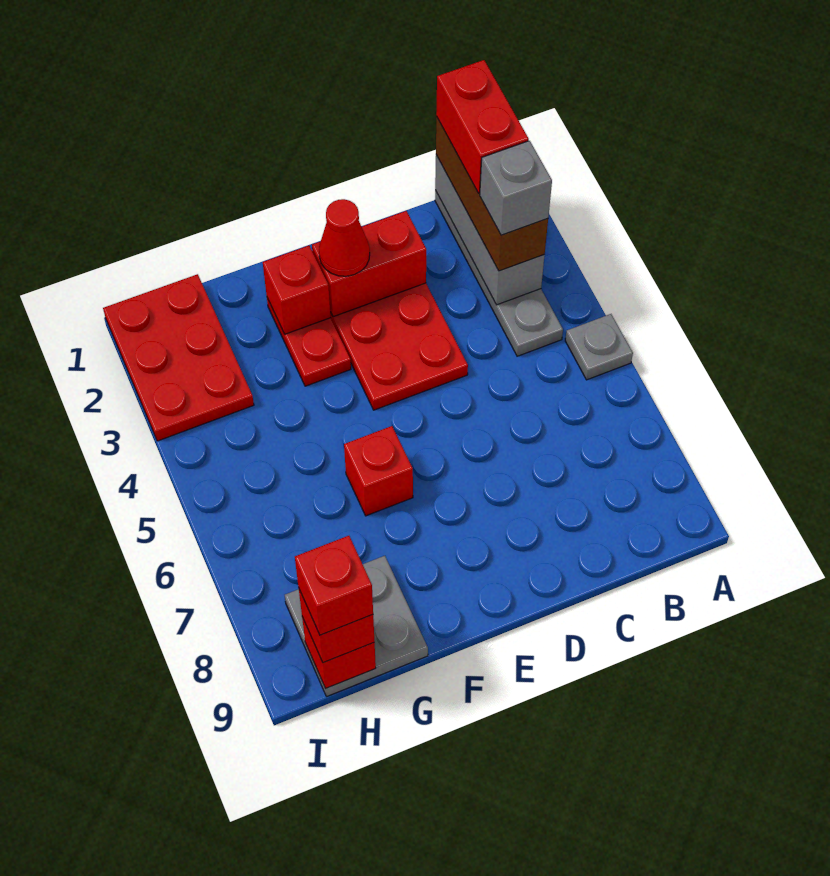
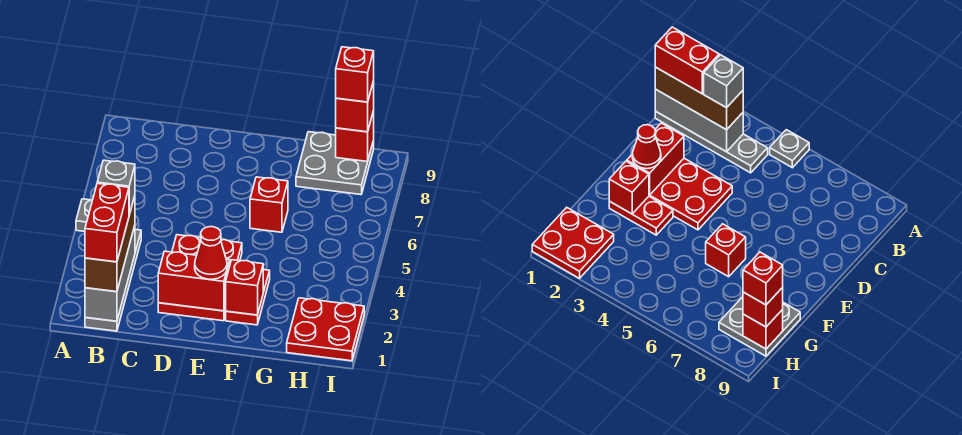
red 2x3 plate [103,274,254,441] -> red 2x2 plate [287,298,364,361]

